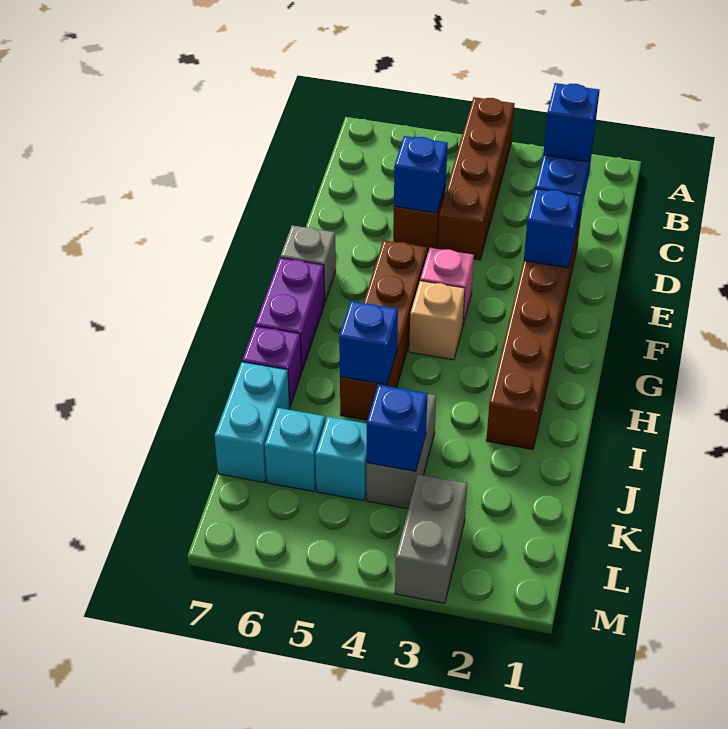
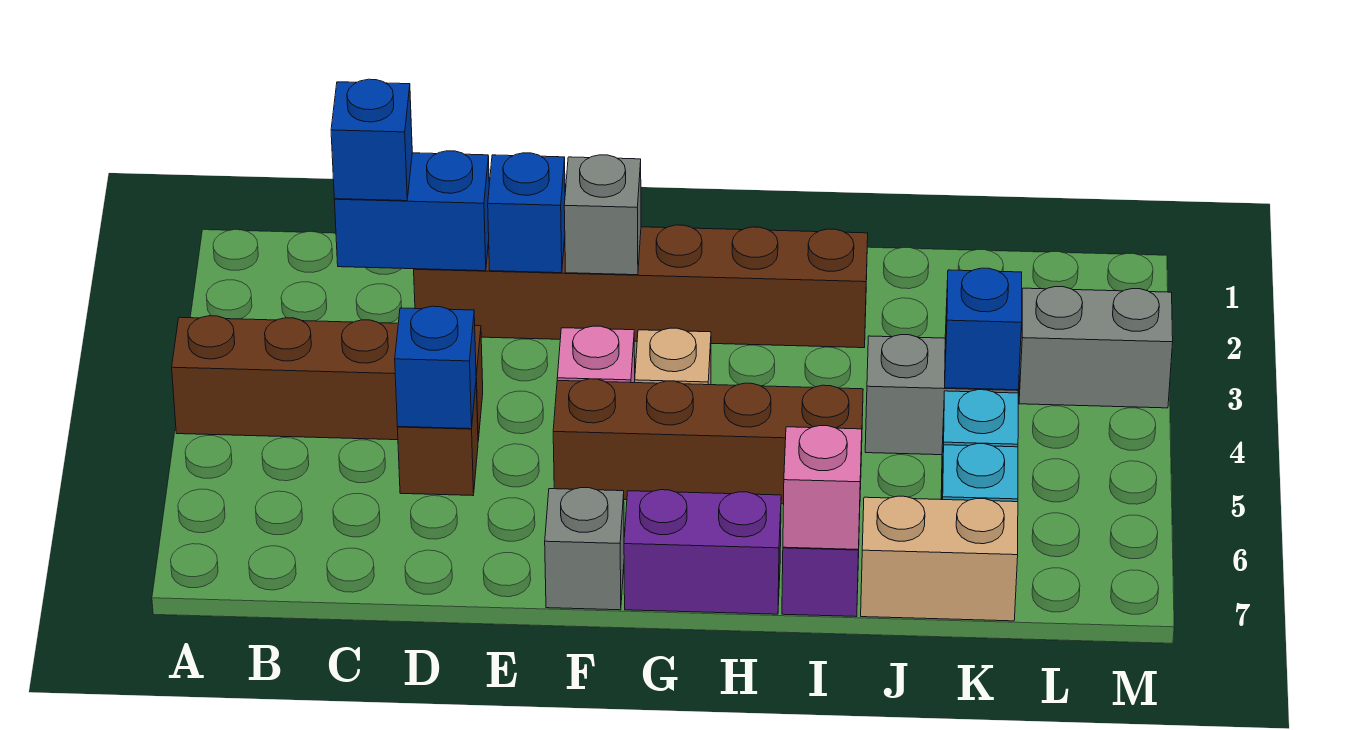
none -> grey 1x1 brick [564,155,641,275]
blue 1x1 brick [339,301,398,385] -> none
none -> pink 1x1 brick [783,426,862,550]
cyan 1x2 brick [215,362,290,482] -> tan 1x2 brick [861,496,1018,621]

